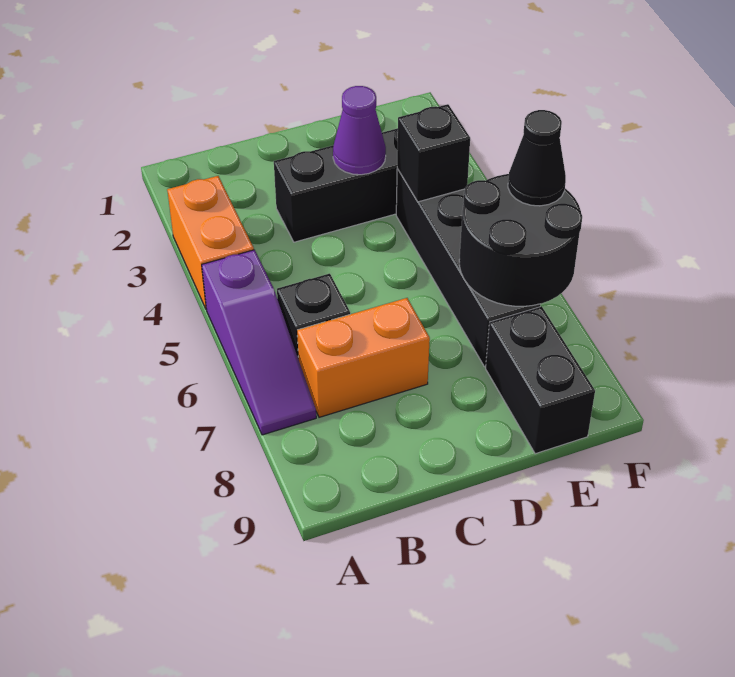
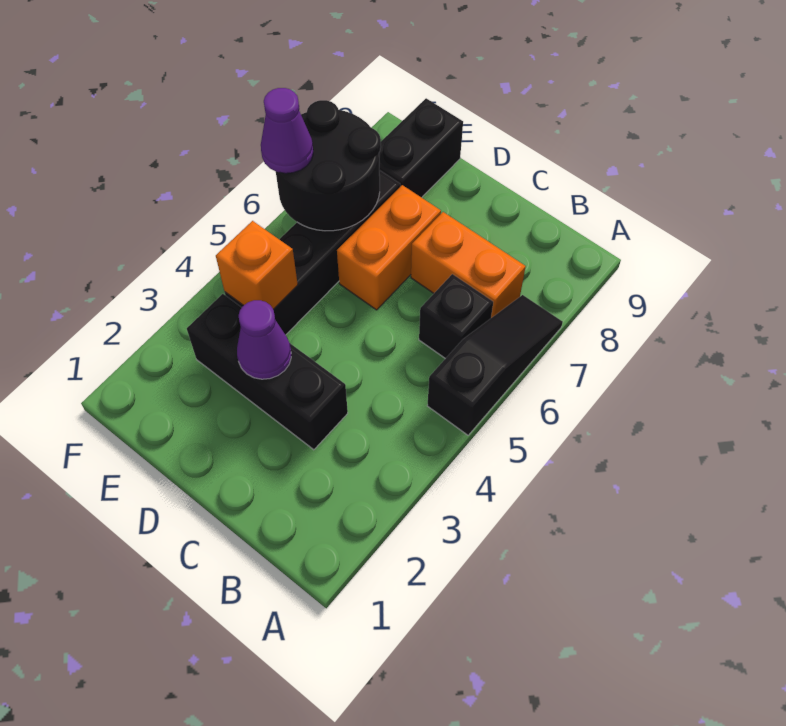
orange 1x2 brick [167,176,254,310] -> orange 1x2 brick moved to [337,185,441,310]
purple 1x3 slope [202,250,316,435] -> black 1x3 slope [427,295,563,435]
black 1x1 brick [397,104,470,202] -> orange 1x1 brick [216,221,298,309]
black 1x1 cone [508,110,566,206] -> purple 1x1 cone [261,88,313,173]

